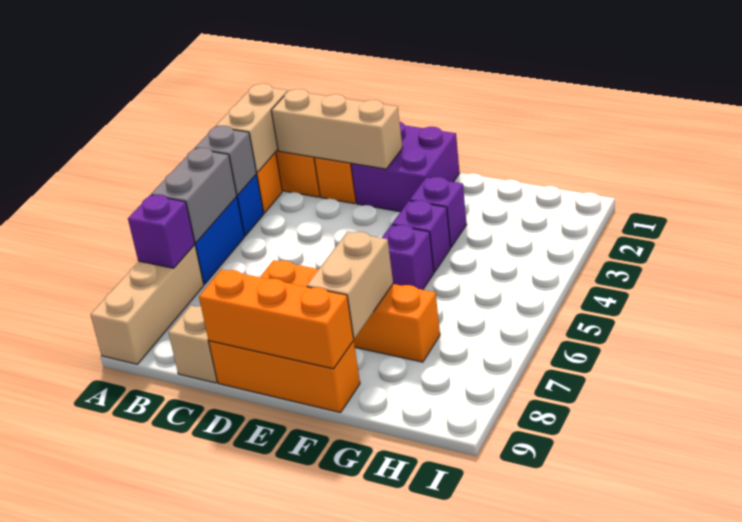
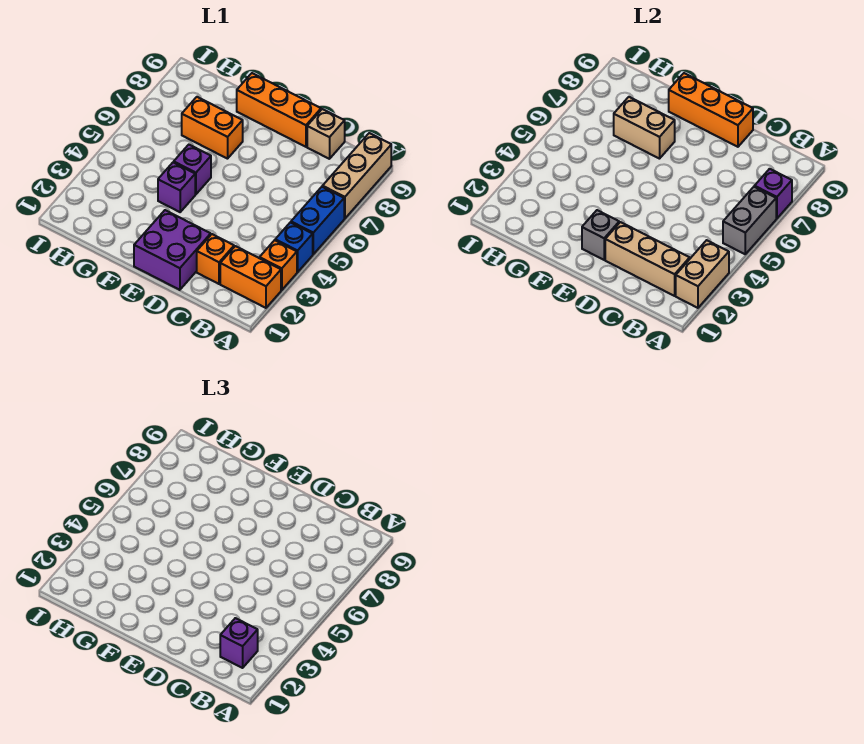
grey 1x1 brick [195,126,257,195] -> grey 1x1 brick moved to [582,210,619,260]
orange 1x4 brick [260,260,440,362] -> orange 1x2 brick [182,97,243,159]
purple 1x1 brick [410,177,467,247] -> purple 1x1 brick moved to [220,618,258,668]
tan 1x2 brick [307,232,393,339] -> tan 1x2 brick turned to [614,97,675,159]

